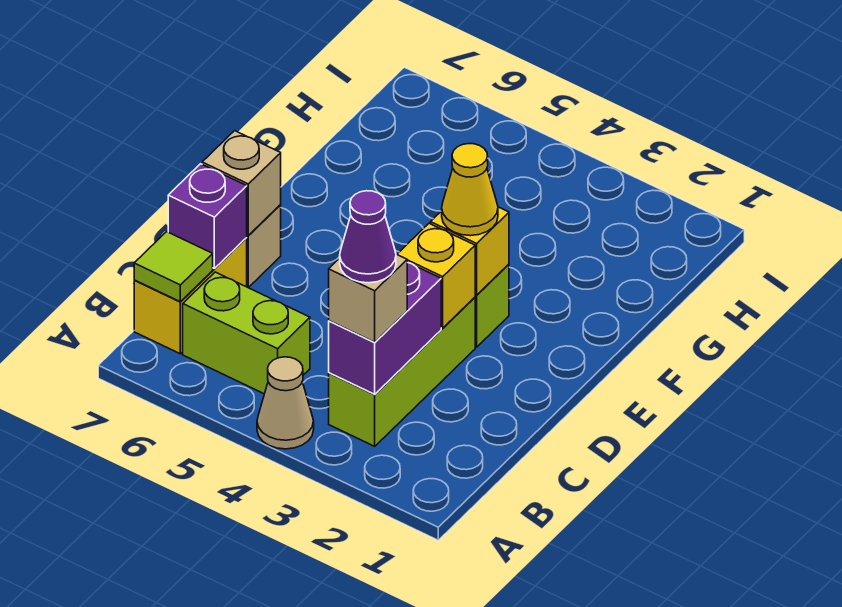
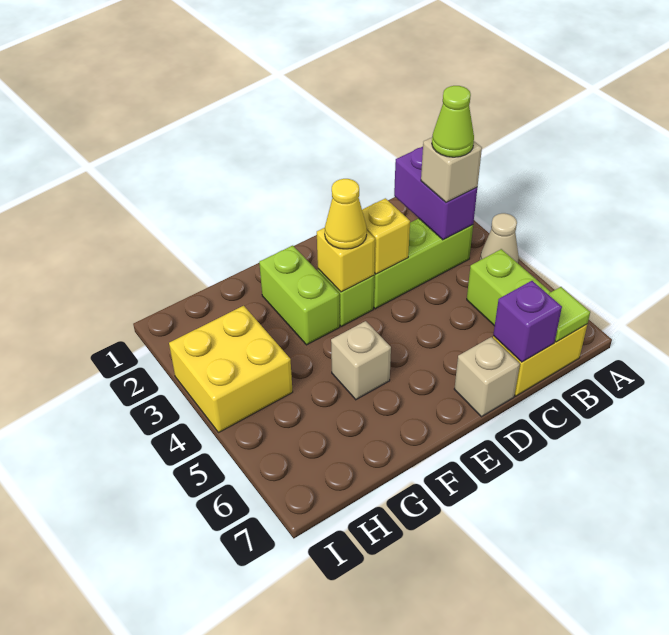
purple 1x2 brick [329,263,441,394] -> purple 1x2 brick turned to [394,147,477,240]
purple 1x1 cone [340,191,396,283] -> lime 1x1 cone [432,86,474,157]
tan 1x1 brick [202,131,281,236] -> tan 1x1 brick moved to [331,321,391,400]
none -> lime 1x2 brick [259,246,340,345]
none -> yellow 2x2 brick [169,306,293,433]

